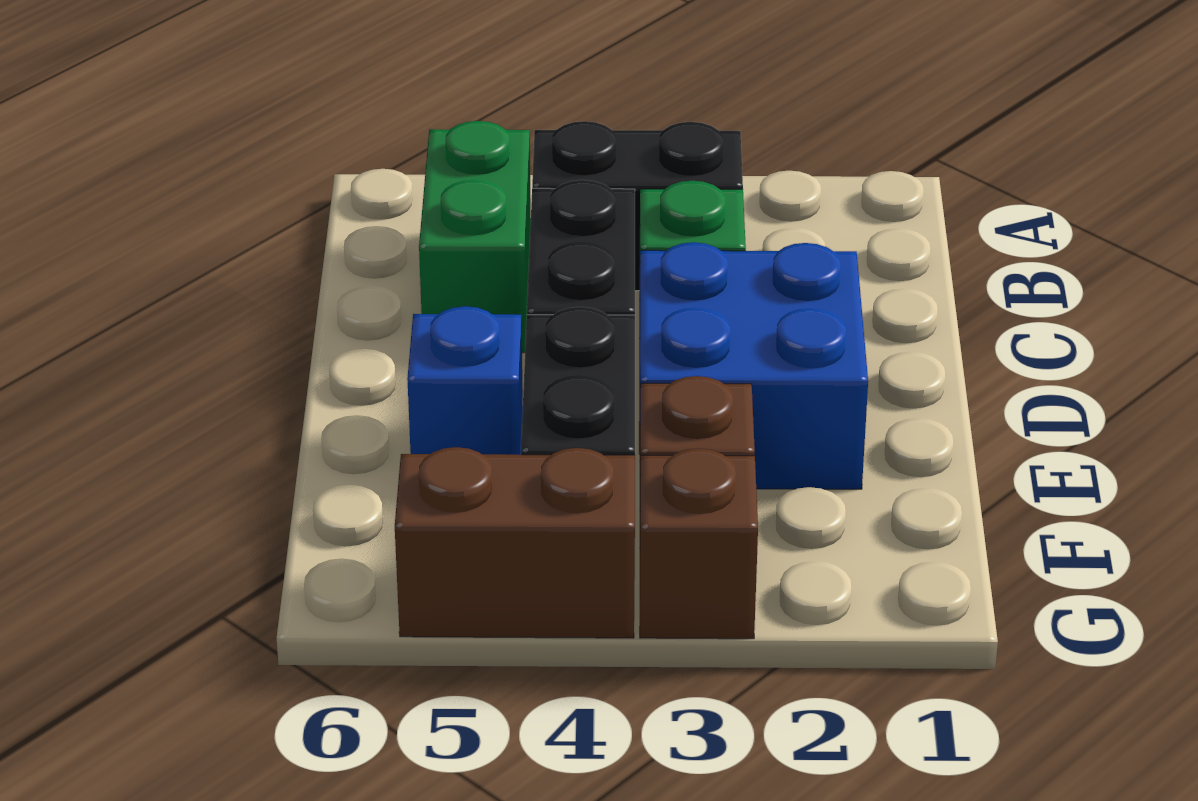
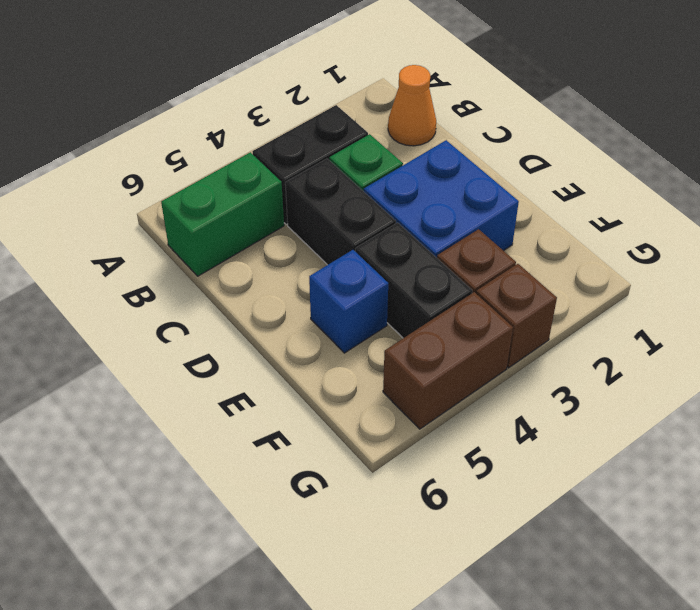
none -> orange 1x1 cone [388,65,436,146]
green 1x2 brick [419,121,531,353] -> green 1x2 brick turned to [161,152,284,276]

